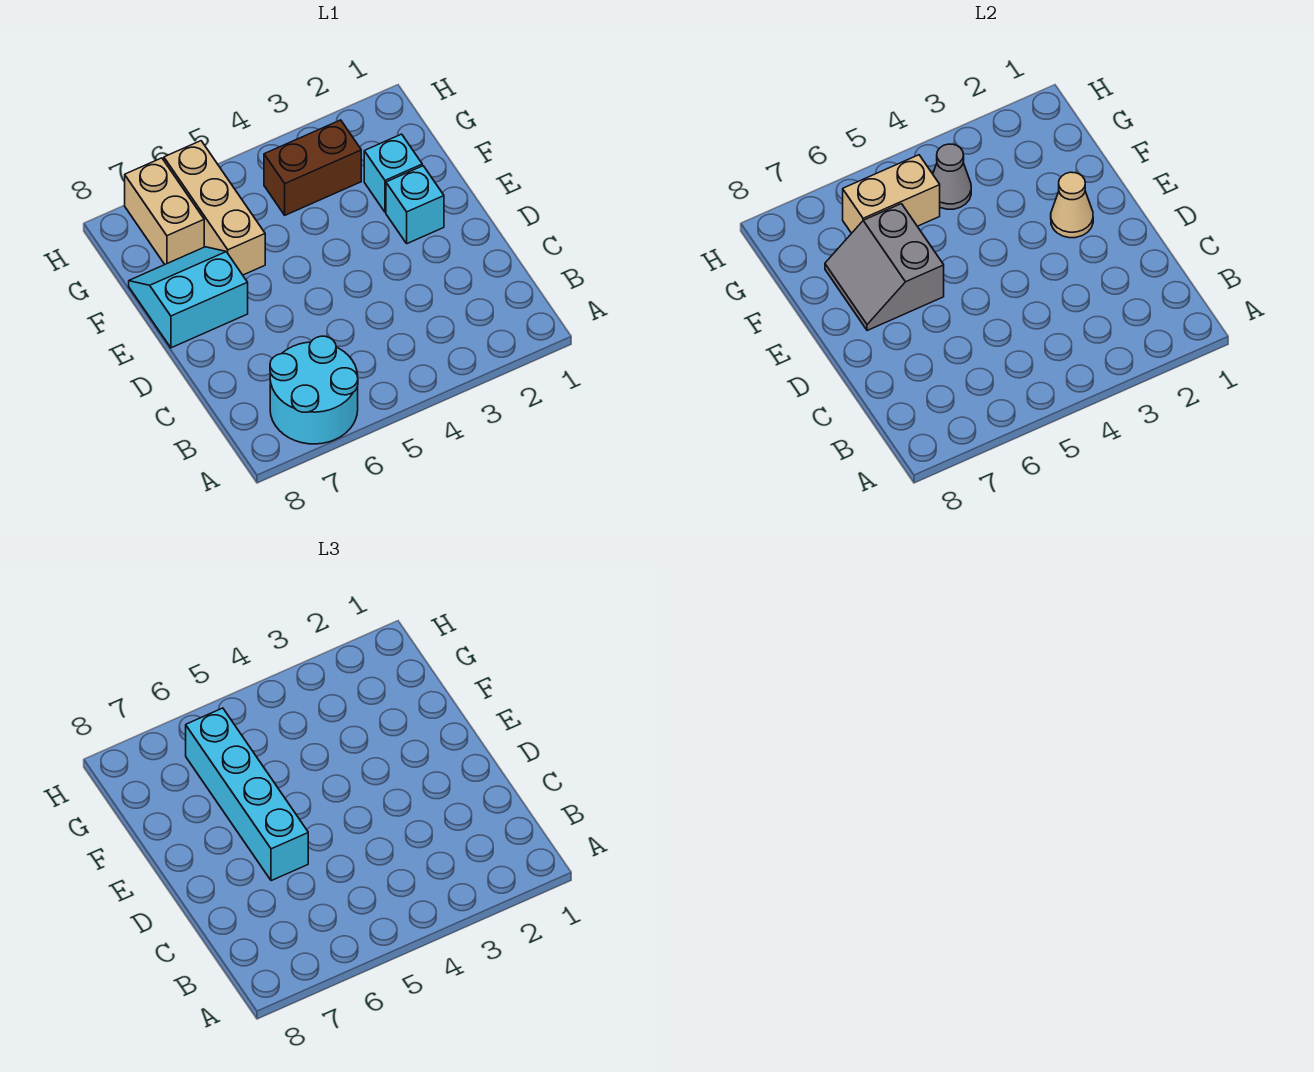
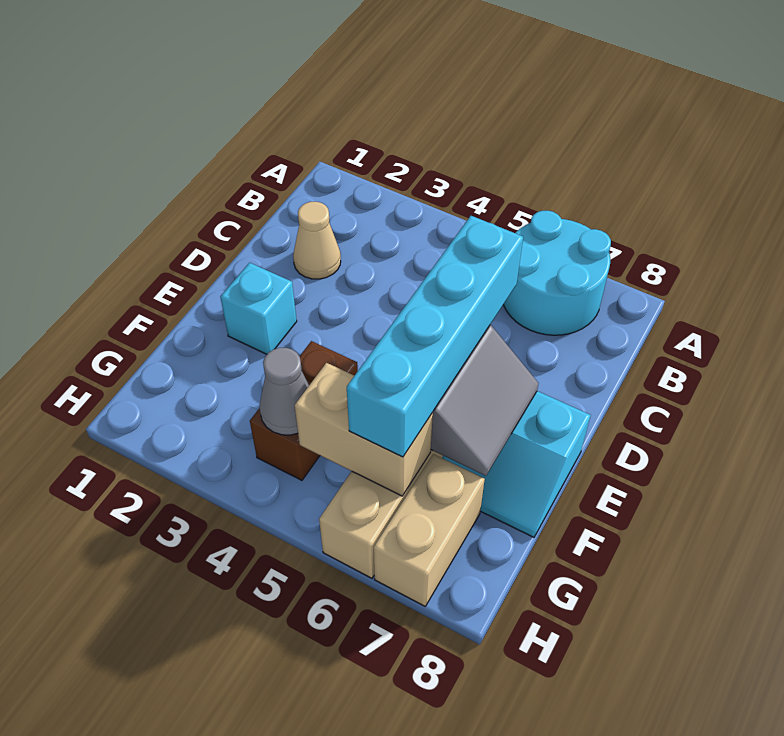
tan 1x1 cone [1051,172,1093,238] -> tan 1x1 cone moved to [293,202,341,279]
cyan 1x1 brick [364,134,422,212] -> none
brown 1x2 brick [264,120,361,215] -> brown 1x2 brick turned to [250,341,358,480]

